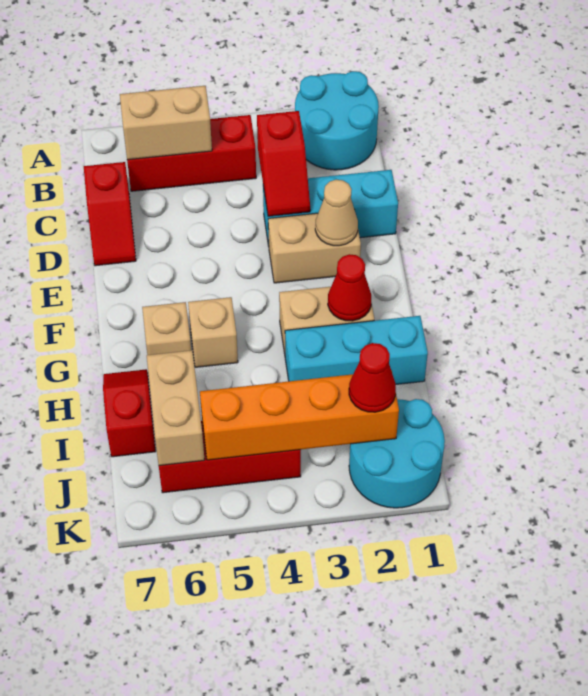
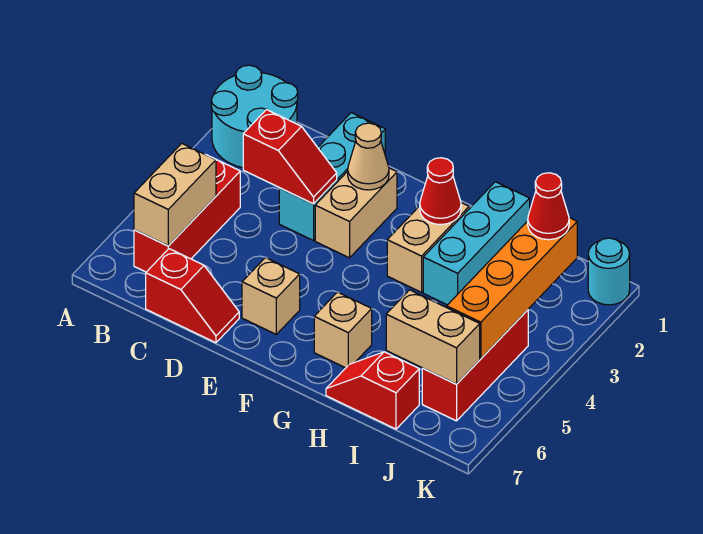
tan 1x1 brick [188,297,238,367] -> tan 1x1 brick moved to [242,258,300,334]
cyan 2x2 round brick [349,399,445,508] -> cyan 1x1 round brick [588,238,630,305]

